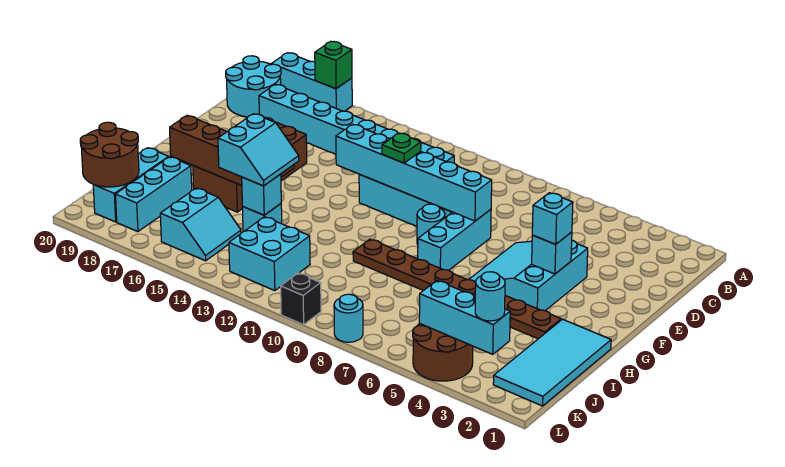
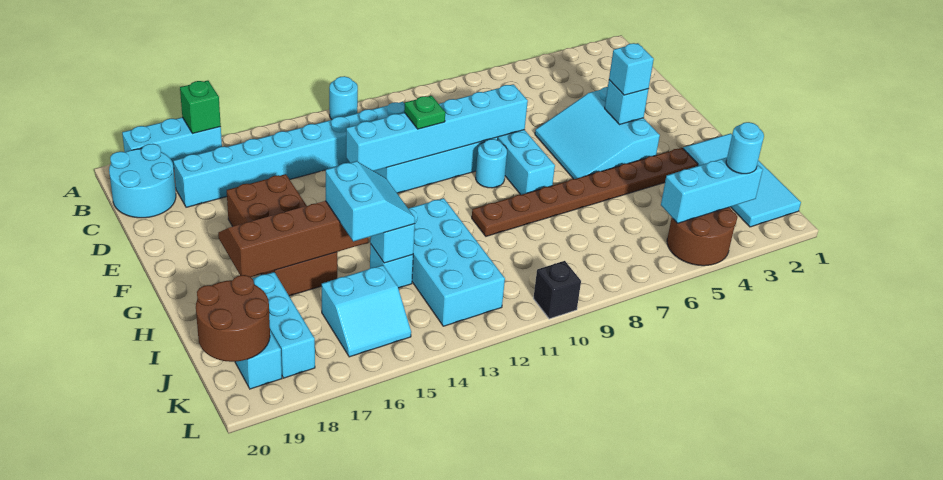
cyan 2x2 brick [229,217,310,291] -> cyan 2x4 brick [408,198,505,326]
cyan 2x2 slope [160,188,241,261] -> cyan 2x2 slope turned to [322,265,411,357]
cyan 1x1 round brick [334,294,363,342] -> cyan 1x1 round brick moved to [329,76,358,119]

